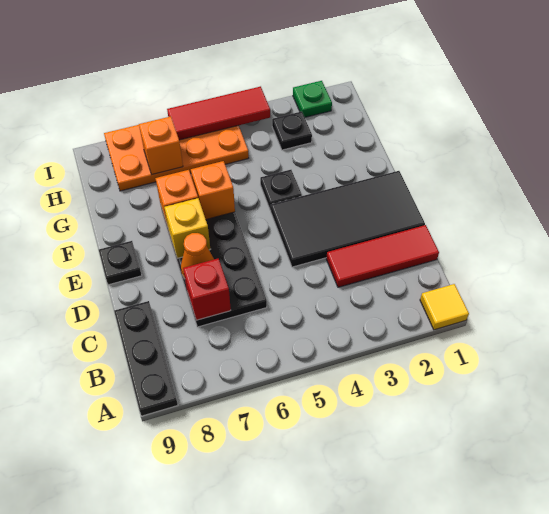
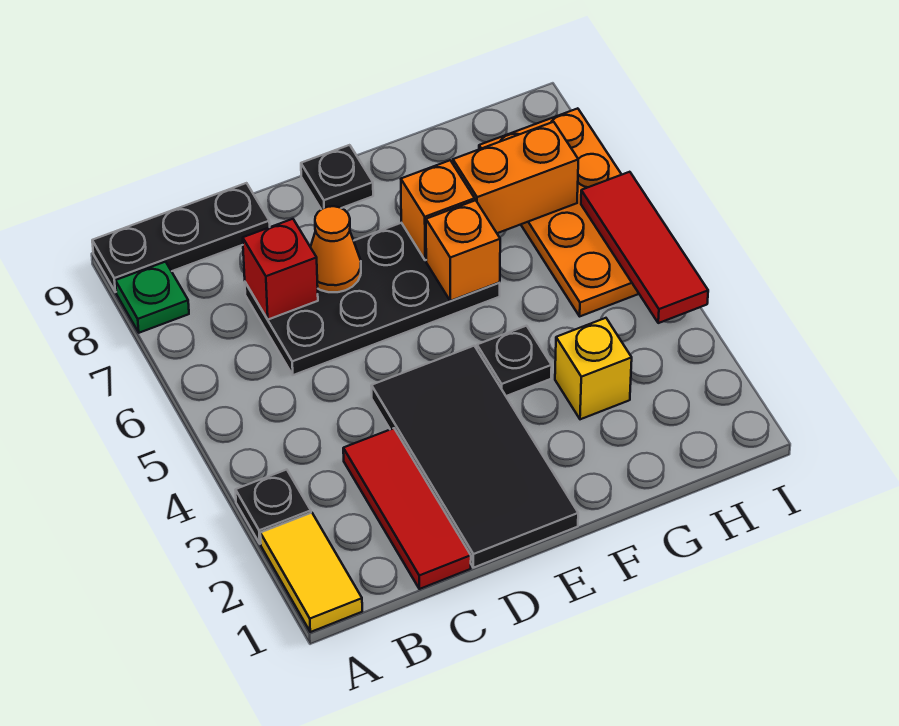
yellow 1x1 tile [420,284,469,330] -> yellow 1x2 tile [260,513,362,632]
yellow 1x1 brick [164,198,210,258] -> yellow 1x1 brick moved to [555,318,632,419]
black 1x1 plate [272,111,312,150] -> black 1x1 plate moved to [236,470,311,544]
orange 1x1 brick [139,116,183,175] -> orange 1x2 brick [453,122,578,233]
green 1x1 plate [293,81,332,117] -> green 1x1 plate moved to [116,262,189,333]

